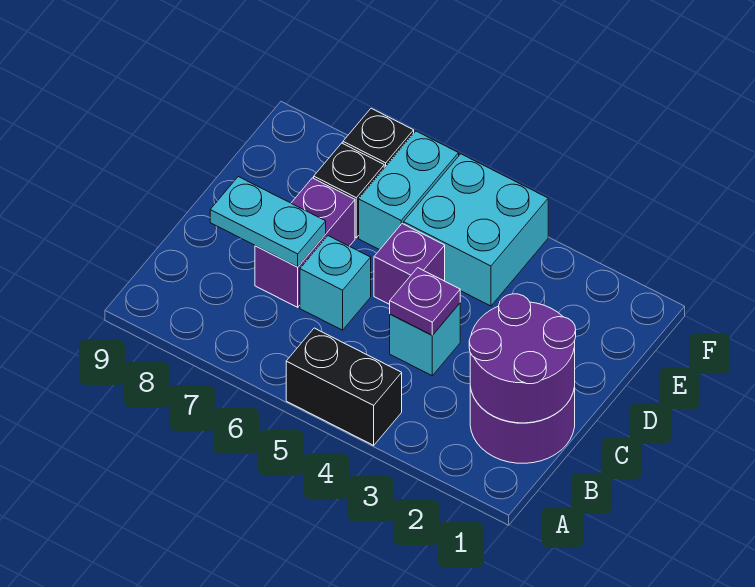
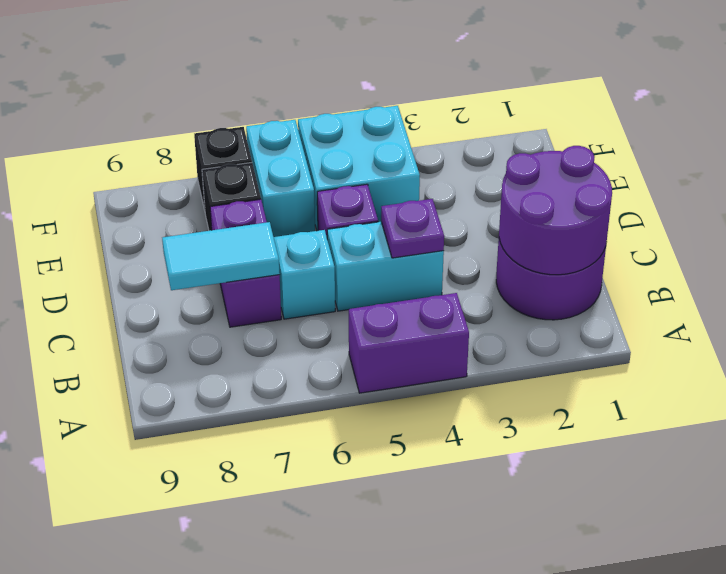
black 1x2 brick [286,328,402,445] -> purple 1x2 brick [349,293,469,393]
cyan 1x1 brick [390,303,460,376] -> cyan 1x2 brick [327,222,444,311]
cyan 1x2 plate [210,177,326,267] -> cyan 1x2 tile [162,222,280,290]

